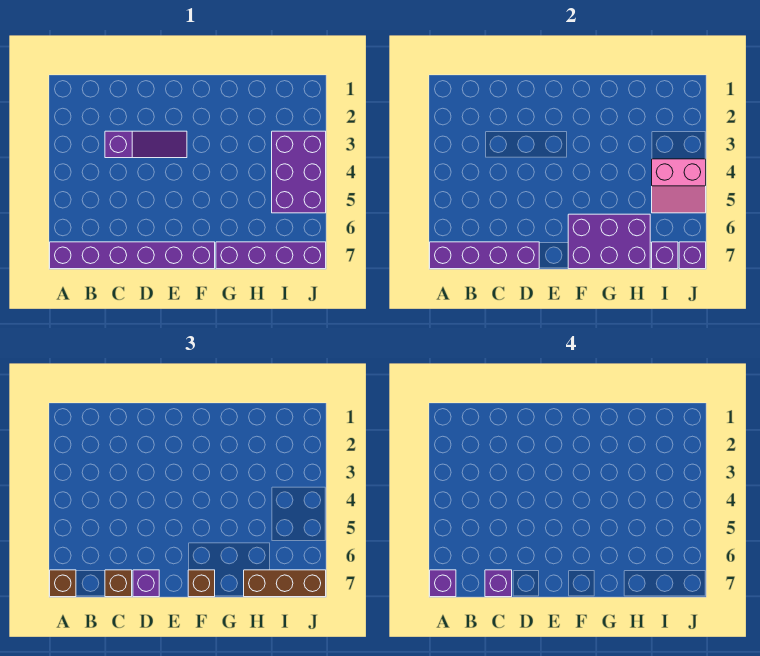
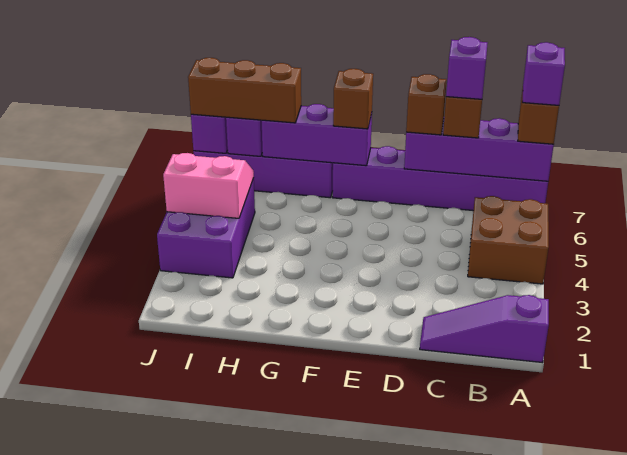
none -> brown 2x2 brick [468,196,549,284]
purple 1x3 slope [105,131,187,158] -> purple 1x3 slope moved to [420,295,549,363]
purple 1x1 brick [133,570,159,597] -> brown 1x1 brick [406,74,447,135]
purple 2x3 brick [568,214,650,269] -> purple 1x3 brick [262,104,372,166]

